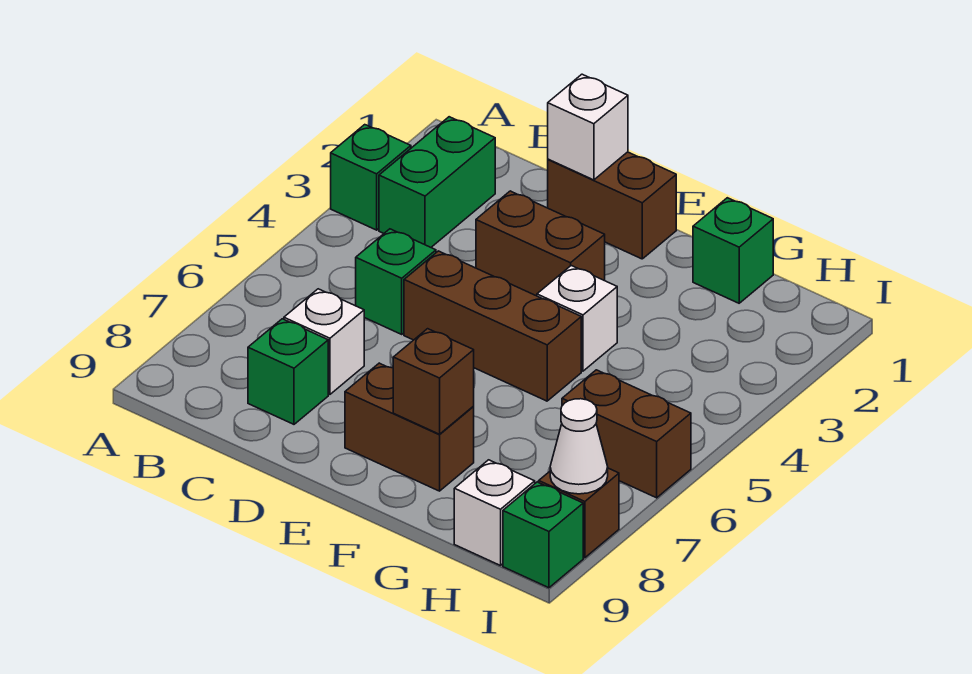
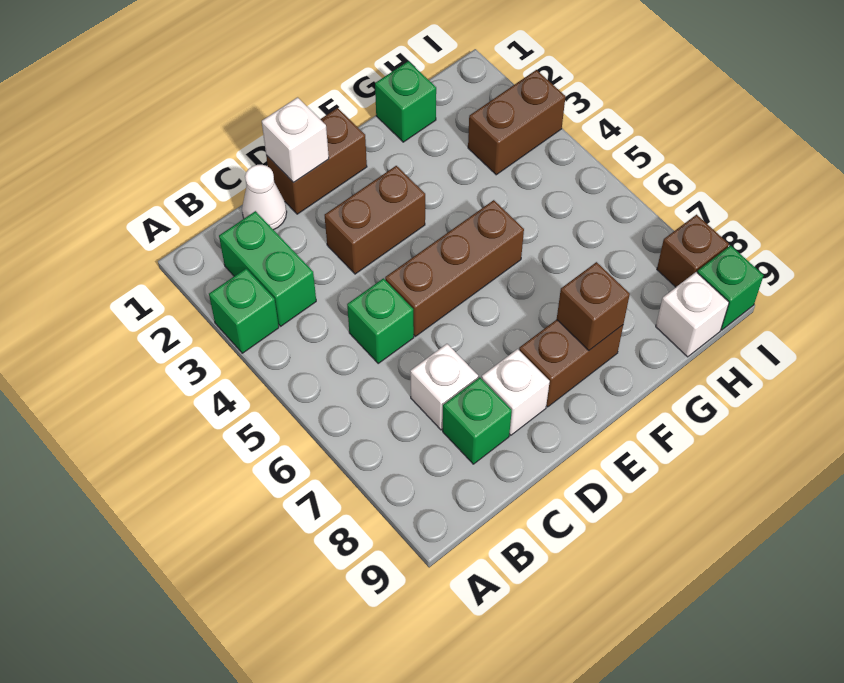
white 1x1 brick [537,266,617,371] -> white 1x1 brick moved to [482,349,550,435]
brown 1x2 brick [562,370,691,498] -> brown 1x2 brick moved to [468,70,566,175]
white 1x1 cone [550,399,608,494] -> white 1x1 cone moved to [242,165,287,230]

